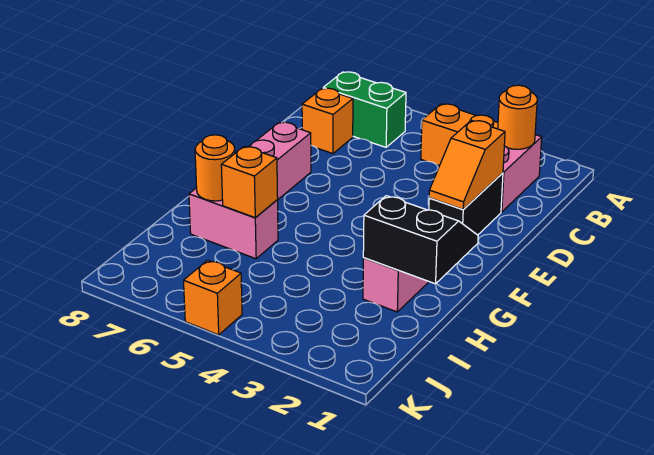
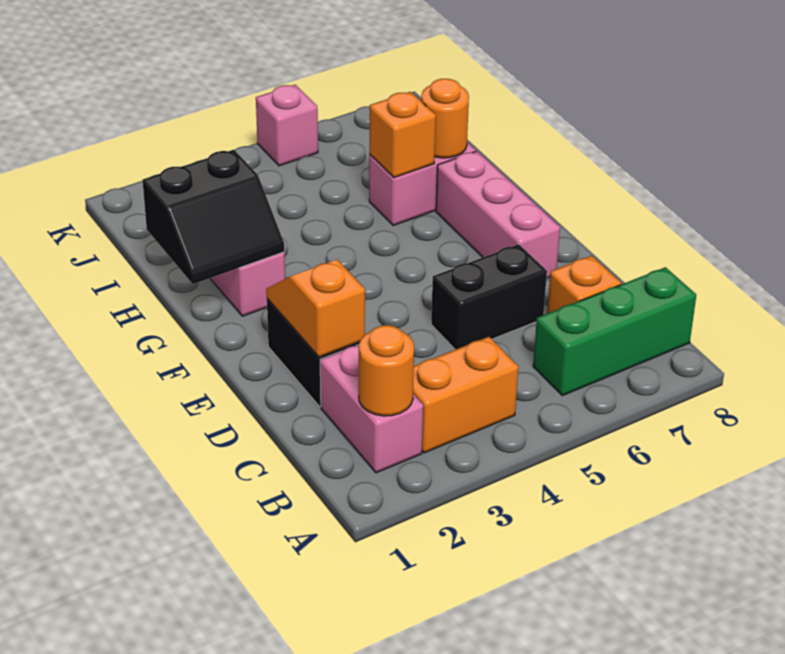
green 1x2 brick [323,72,406,147] -> green 1x3 brick [533,267,696,396]
none -> black 1x2 brick [431,244,547,350]
orange 1x1 brick [184,260,242,335] -> pink 1x1 brick [256,85,318,166]

